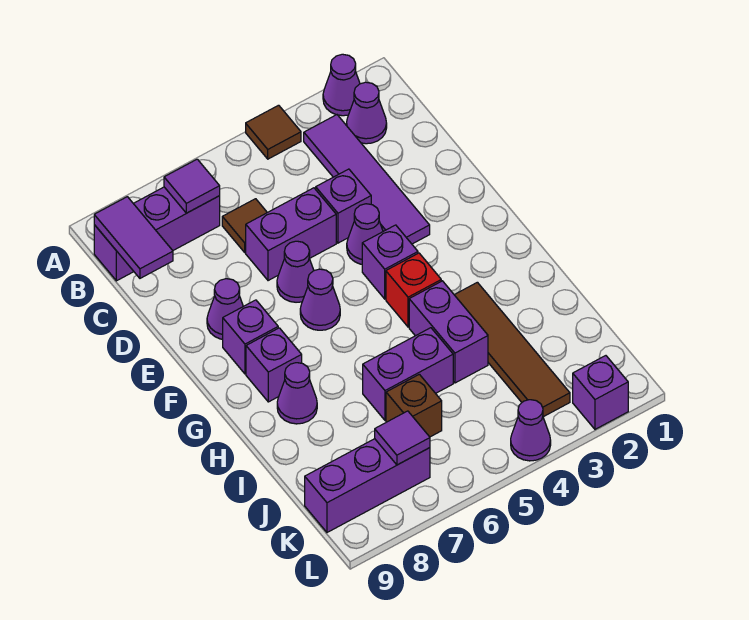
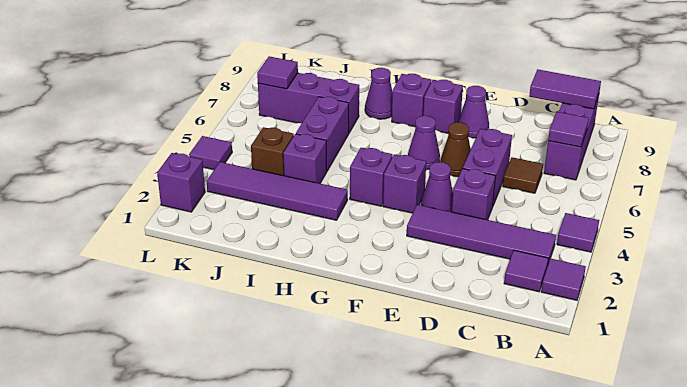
purple 1x1 cone [323,54,360,116] -> purple 1x1 tile [541,259,586,300]
brown 1x1 tile [246,105,301,159] -> purple 1x1 tile [557,213,599,252]
purple 1x1 cone [347,82,387,144] -> purple 1x1 tile [504,250,548,292]
purple 1x1 cone [277,241,314,302] -> brown 1x1 cone [440,122,471,177]
red 1x1 brick [386,253,441,327] -> purple 1x1 brick [350,147,392,206]
brown 1x4 tile [455,282,570,417] -> purple 1x4 tile [207,162,348,220]
purple 1x2 brick [409,281,488,383] -> purple 1x1 brick [283,134,327,183]
brown 1x1 brick [386,374,442,437] -> brown 1x1 brick moved to [251,127,294,176]
purple 1x3 brick [305,439,430,532] -> purple 1x3 brick turned to [258,73,359,133]
purple 1x1 cone [511,400,551,461] -> purple 1x1 tile [189,136,232,170]

